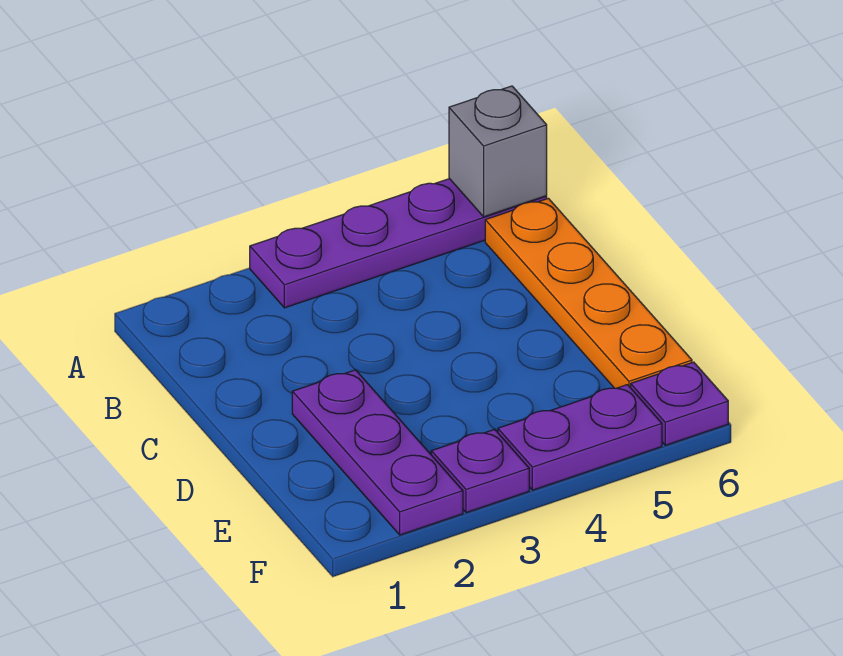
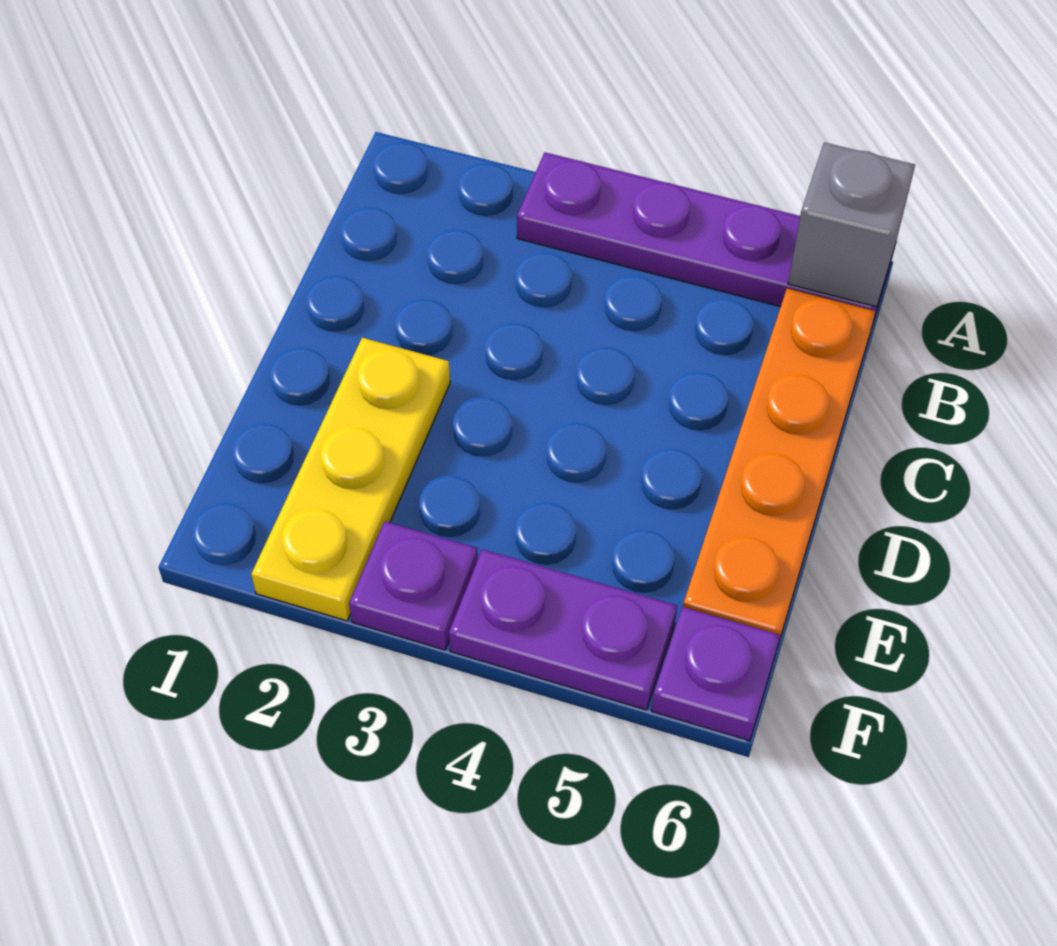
purple 1x3 plate [292,370,463,535] -> yellow 1x3 plate [251,338,450,621]

